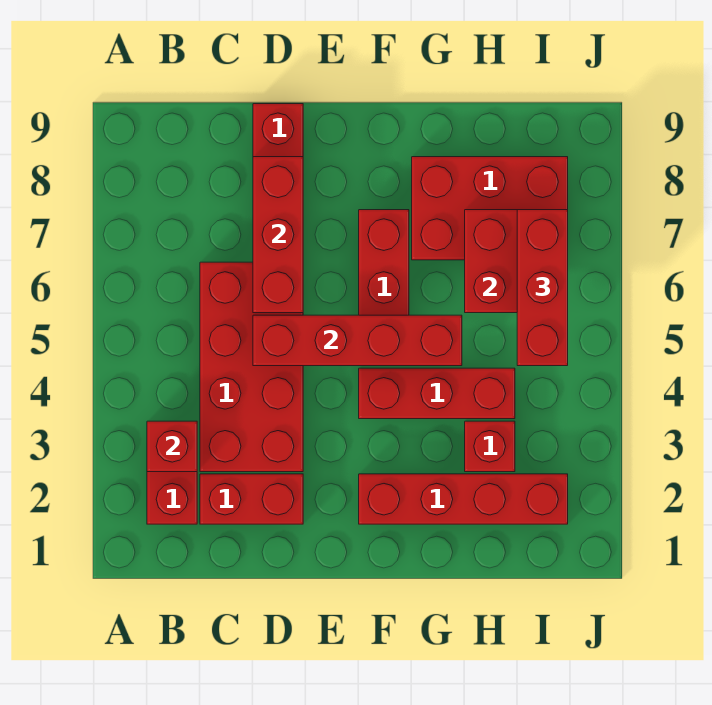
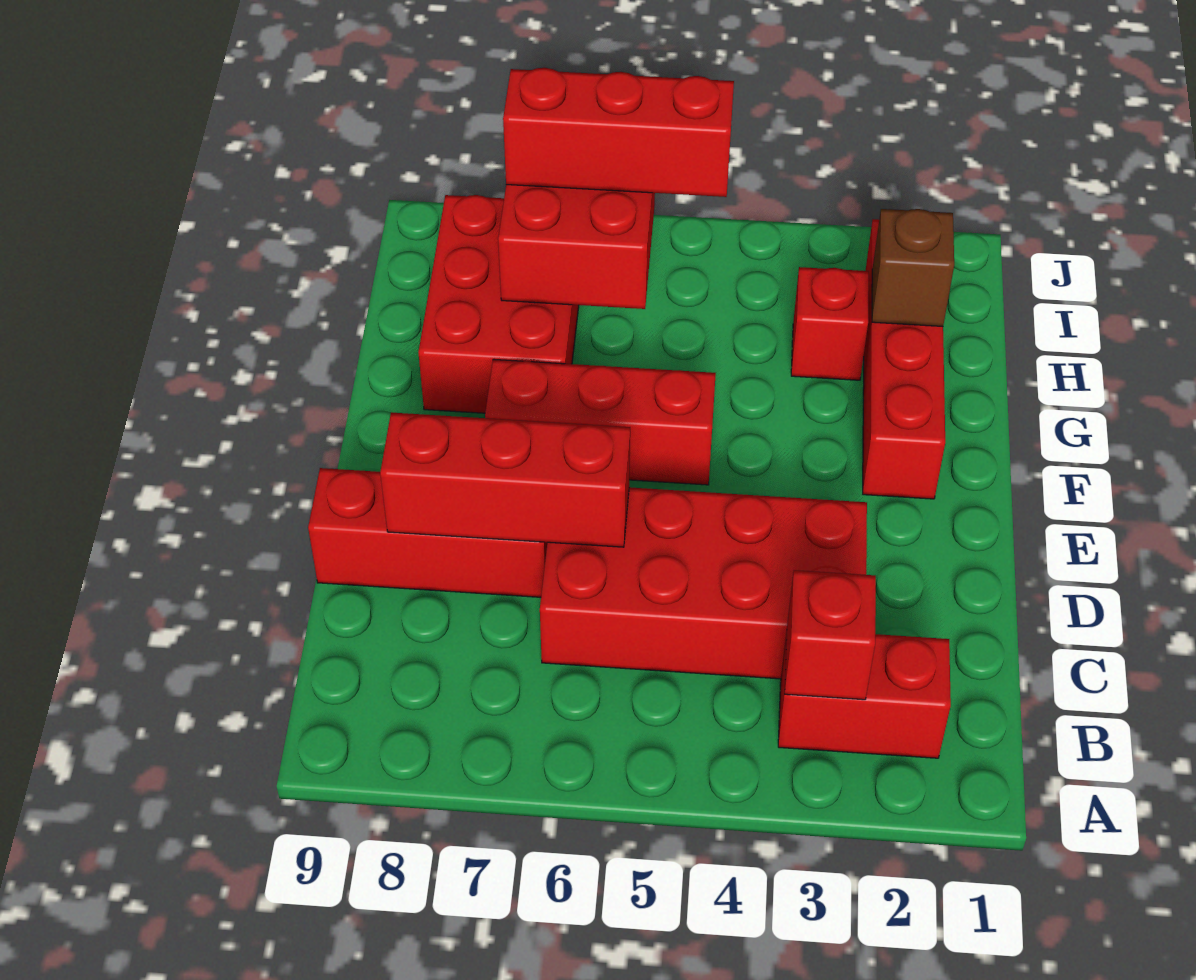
red 1x2 brick [200,474,303,524] -> none
red 1x4 brick [253,315,462,366] -> none
red 1x3 brick [359,368,515,419] -> none
none -> brown 1x1 brick [872,209,954,326]

